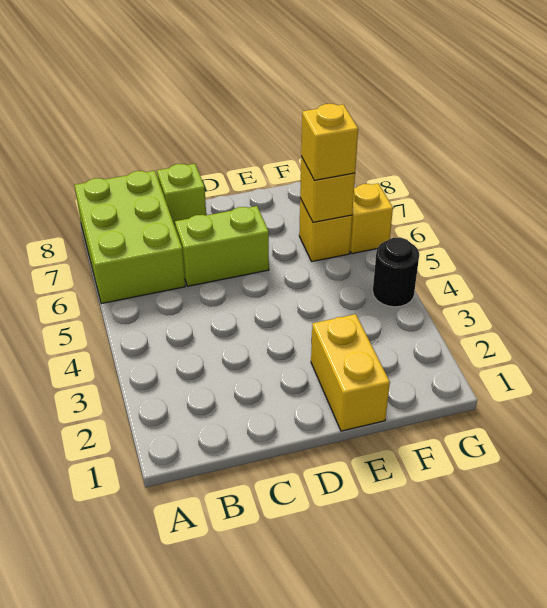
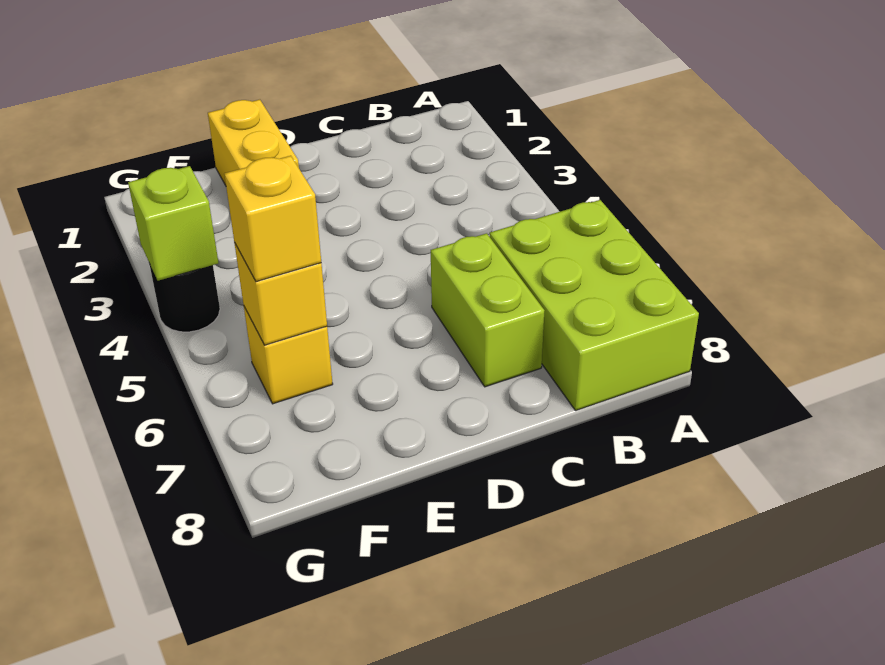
lime 1x2 brick [175,206,269,286] -> lime 1x2 brick turned to [431,233,545,387]
lime 1x1 brick [157,164,206,229] -> lime 1x1 brick moved to [128,166,218,281]
yellow 1x1 brick [350,184,393,254] -> none

